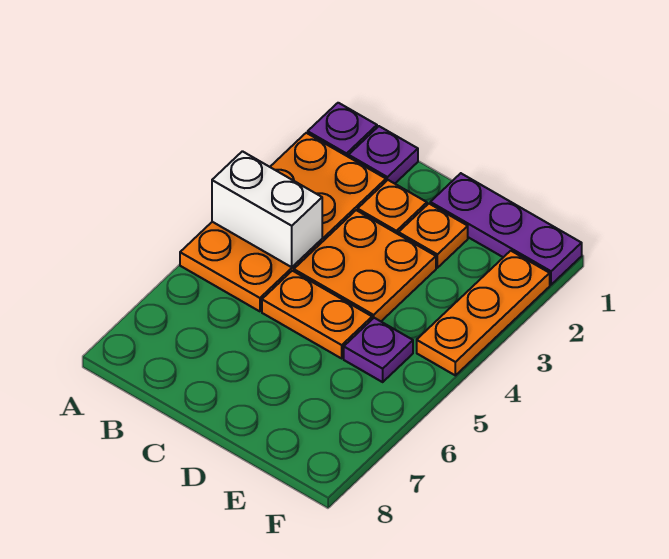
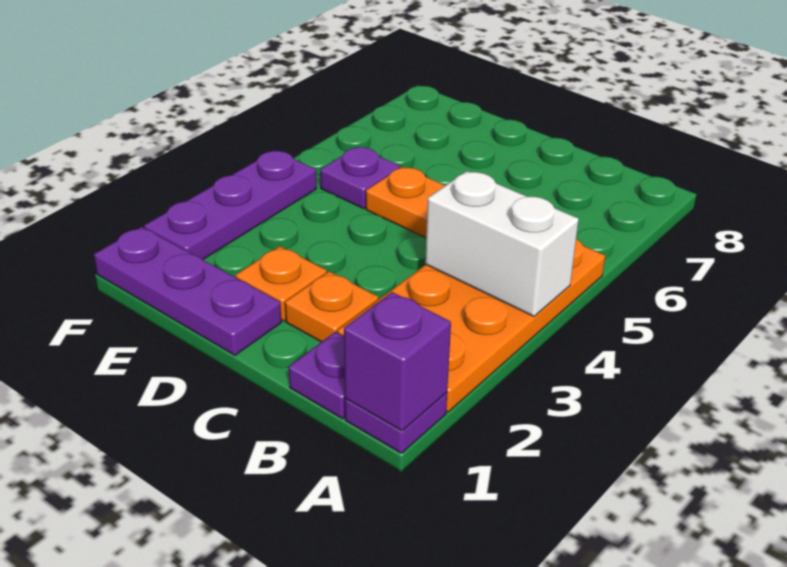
none -> purple 1x1 brick [344,292,451,431]
orange 2x2 plate [294,210,436,321] -> none
orange 1x3 plate [417,251,550,375] -> purple 1x3 plate [144,150,317,260]

